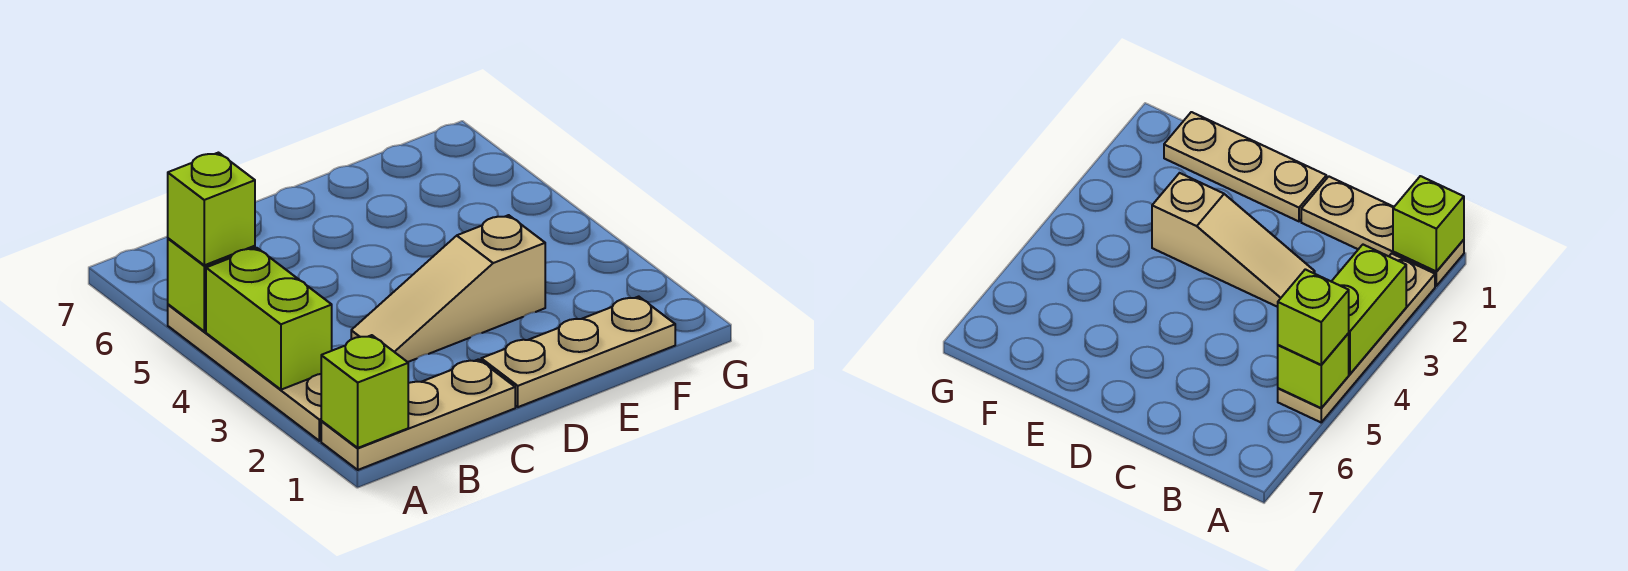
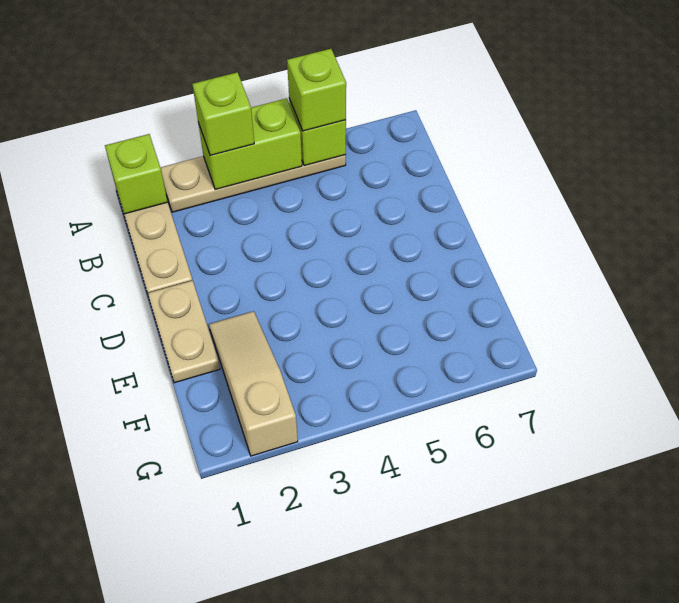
none -> lime 1x1 brick [192,72,254,156]
tan 1x3 slope [351,215,545,362] -> tan 1x3 slope moved to [209,311,298,456]
tan 1x3 plate [481,297,675,407] -> tan 1x2 plate [148,281,220,383]

